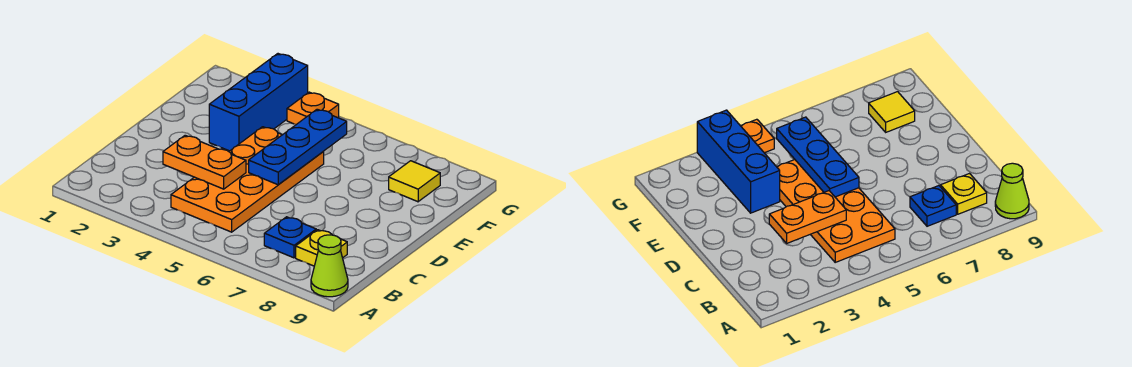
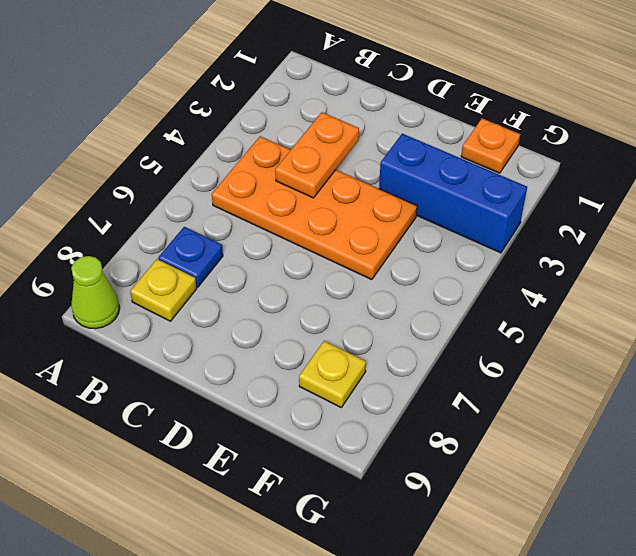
blue 1x3 plate [249,109,347,185] -> none
yellow 1x1 tile [389,161,440,202] -> yellow 1x1 plate [299,341,366,407]
orange 1x1 plate [287,92,339,124] -> orange 1x1 plate moved to [461,118,520,173]

